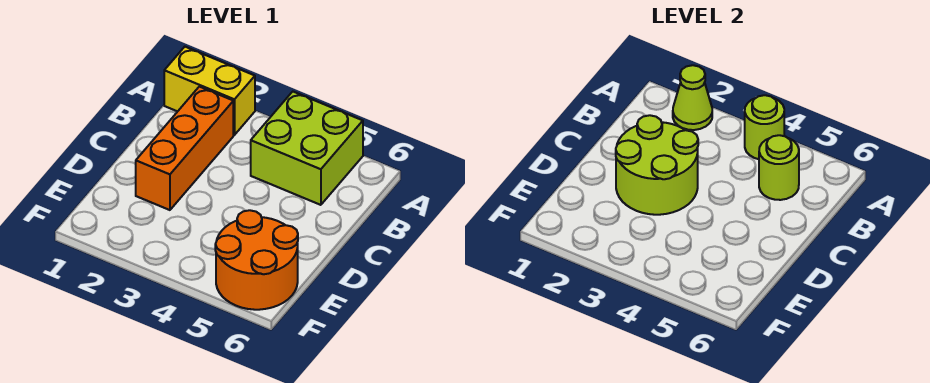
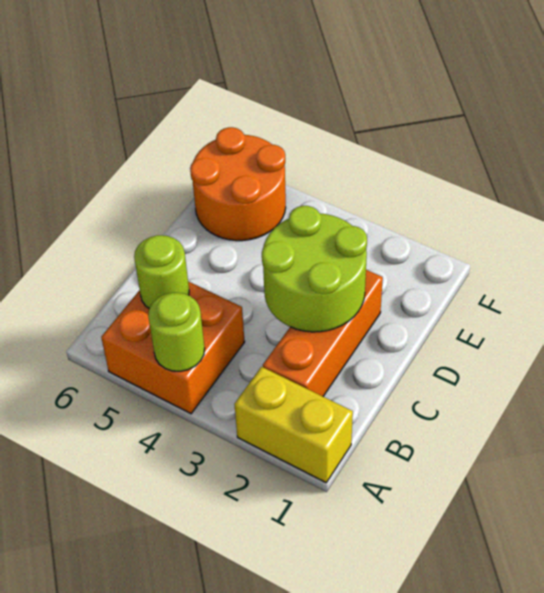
lime 1x1 cone [673,65,712,130] -> none
lime 2x2 brick [251,92,363,205] -> orange 2x2 brick [101,282,245,414]

